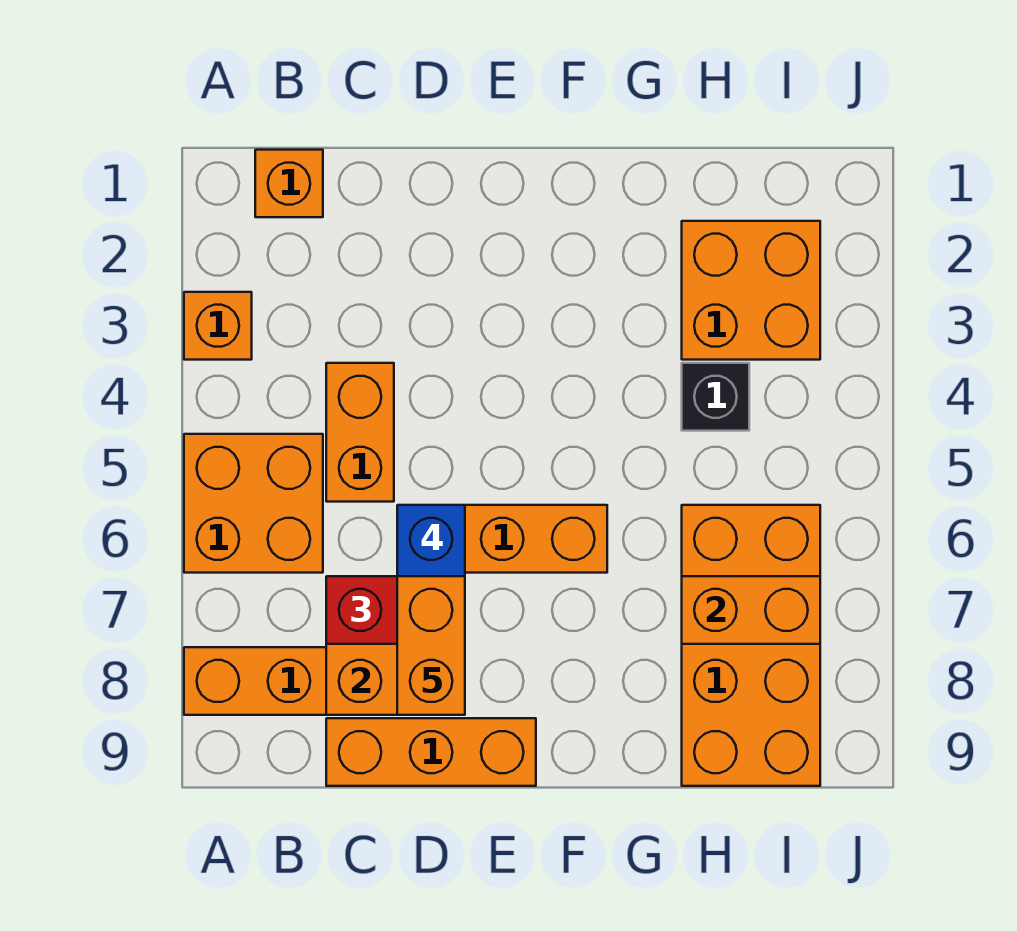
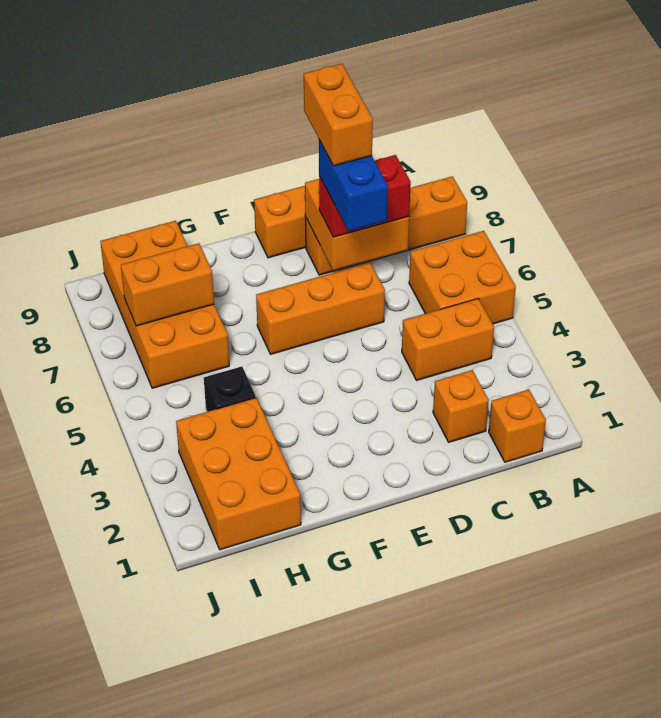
orange 1x1 brick [184,292,252,360] -> orange 1x1 brick moved to [433,370,489,442]
orange 1x2 brick [326,363,394,502] -> orange 1x2 brick turned to [402,299,494,380]
orange 2x2 brick [682,221,820,360] -> orange 2x3 brick [176,398,301,550]

